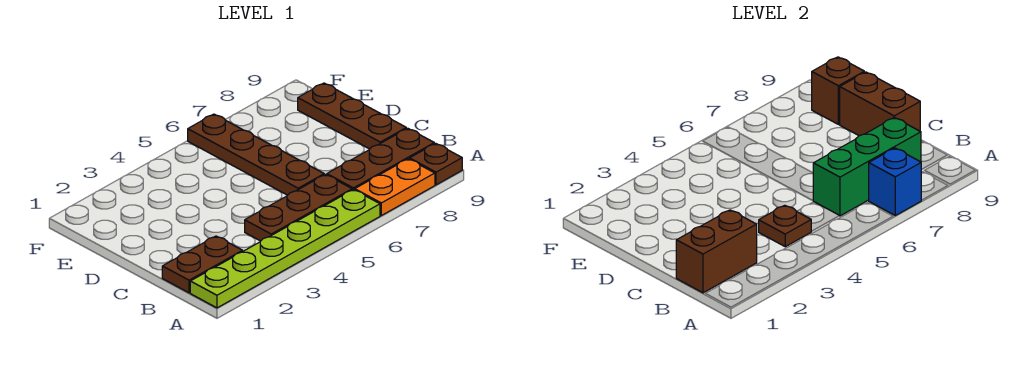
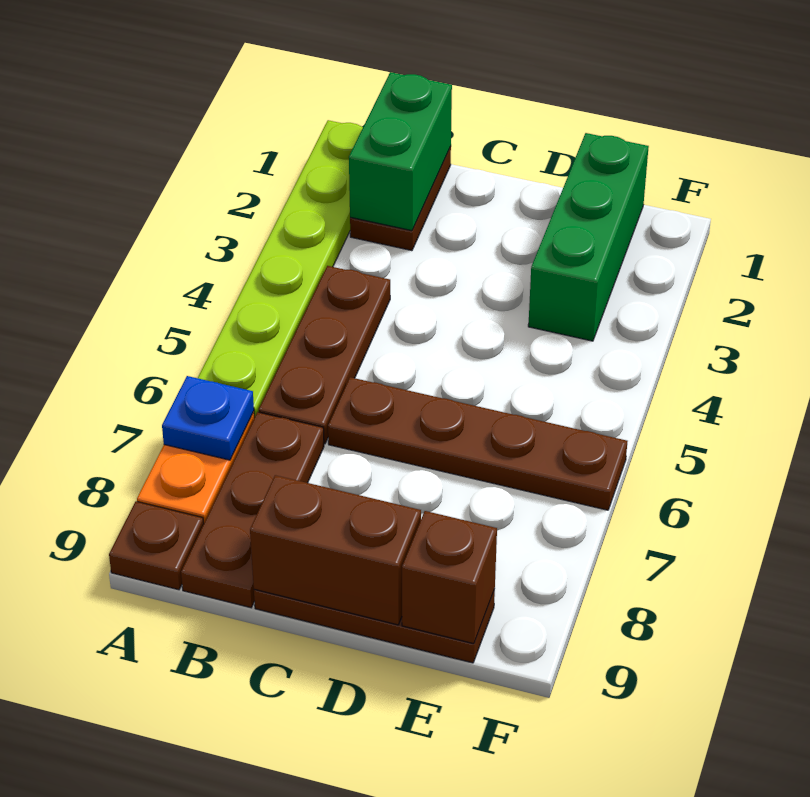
blue 1x1 brick [869,148,922,215] -> blue 1x1 plate [162,376,254,460]
brown 1x2 brick [676,210,757,293] -> green 1x2 brick [349,72,452,231]
brown 1x1 plate [759,205,811,247] -> none
green 1x3 brick [813,118,921,216] -> green 1x3 brick moved to [528,133,649,341]

